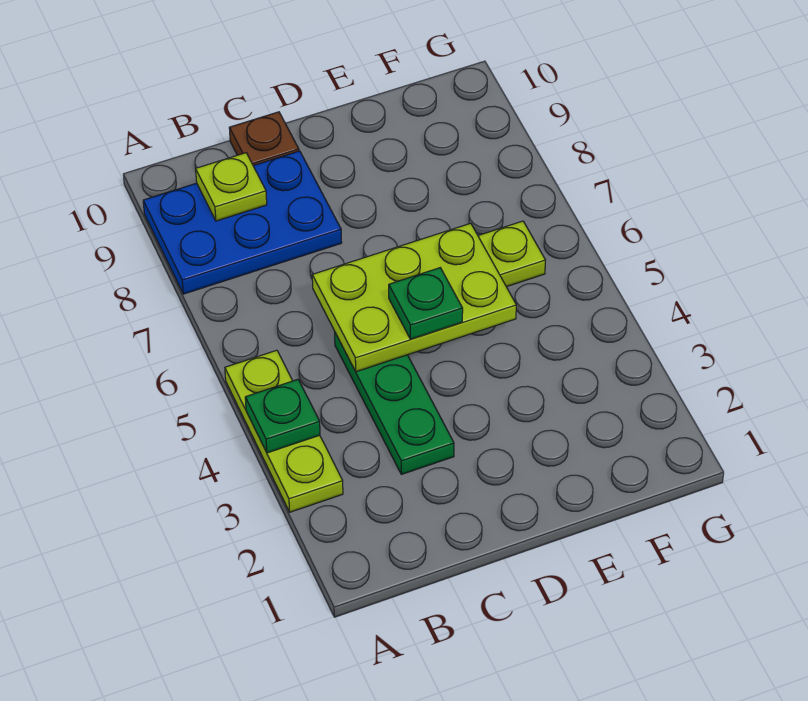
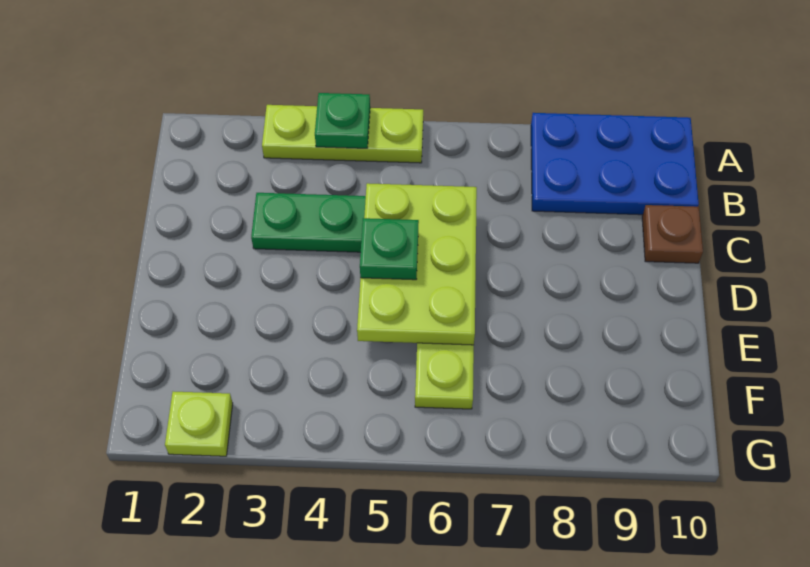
blue 2x3 plate [143,151,342,294] -> blue 2x3 plate turned to [531,113,699,215]
lime 1x1 plate [196,153,267,221] -> lime 1x1 plate moved to [165,391,233,456]

